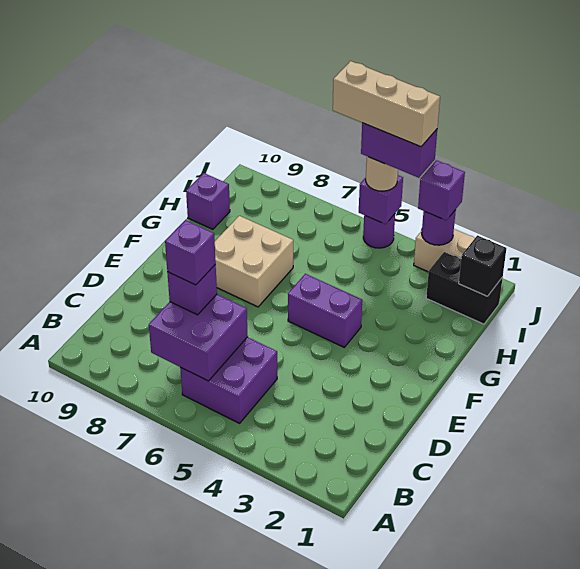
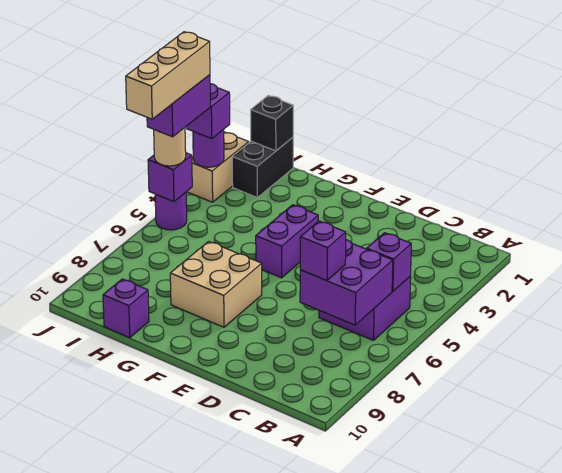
purple 1x1 brick [165,220,216,285] -> purple 1x1 brick moved to [367,233,411,291]

